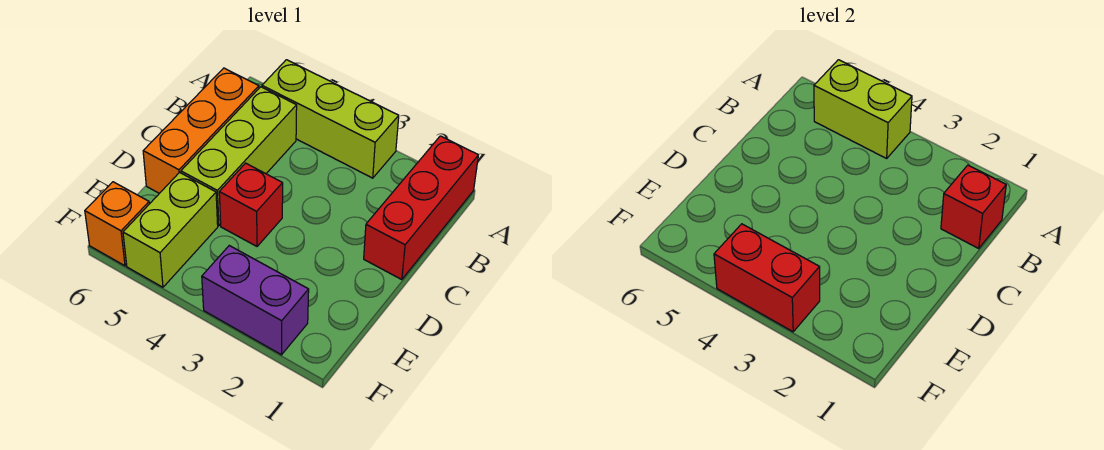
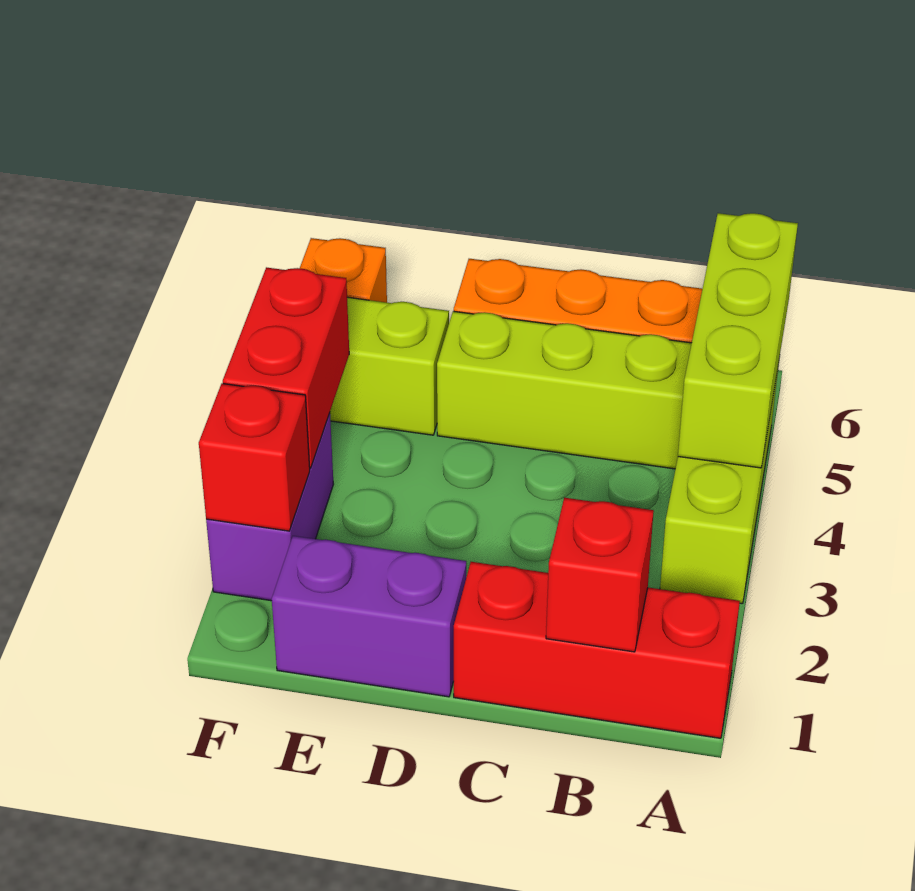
lime 1x2 brick [814,60,912,158] -> lime 1x3 brick [678,213,798,468]
none -> purple 1x2 brick [272,536,466,697]
red 1x1 brick [219,163,283,246] -> red 1x1 brick moved to [199,384,310,531]

